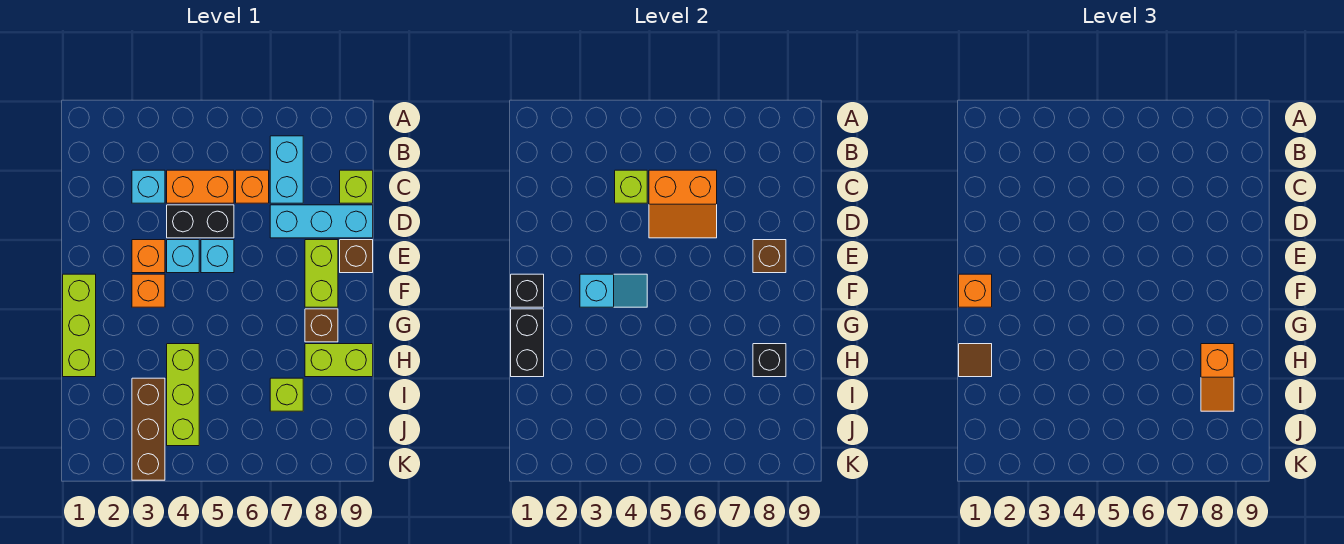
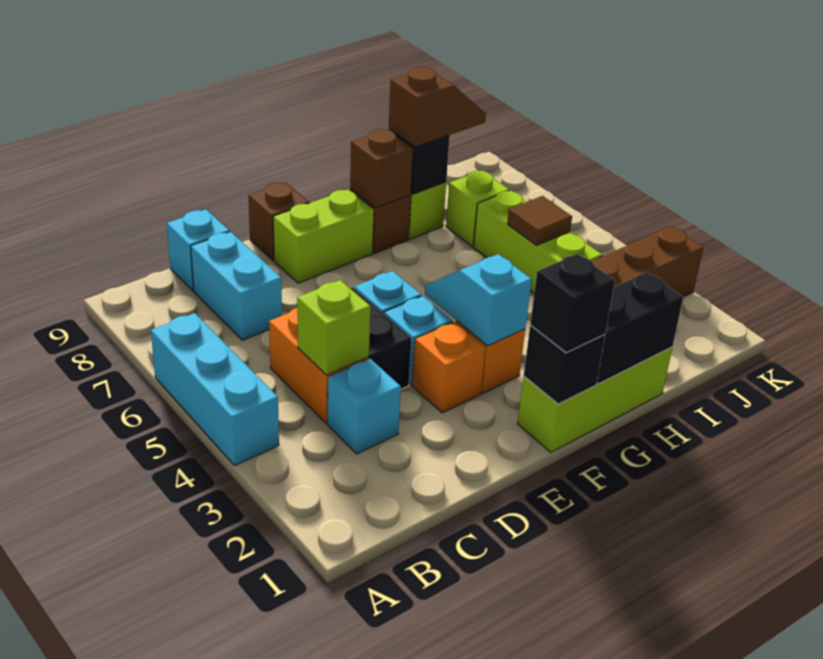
cyan 1x2 brick [270,136,303,203] -> cyan 1x2 brick turned to [191,232,282,340]
orange 2x2 slope [649,170,717,238] -> none
orange 1x1 brick [236,170,269,203] -> none
lime 1x1 brick [340,170,373,203] -> cyan 1x1 brick [167,210,230,291]
cyan 1x3 brick [270,205,373,238] -> cyan 1x3 brick moved to [151,313,279,465]
brown 1x1 brick [753,240,786,273] -> brown 1x1 brick moved to [350,129,413,208]
orange 1x1 brick [959,274,992,307] -> black 1x1 brick [530,254,615,353]
brown 1x1 tile [959,344,992,377] -> brown 1x1 tile moved to [507,196,572,245]
lime 1x3 brick [167,344,199,446] -> lime 1x3 brick turned to [474,190,602,293]
orange 1x2 slope [1201,344,1234,411] -> brown 1x2 slope [389,67,486,147]

